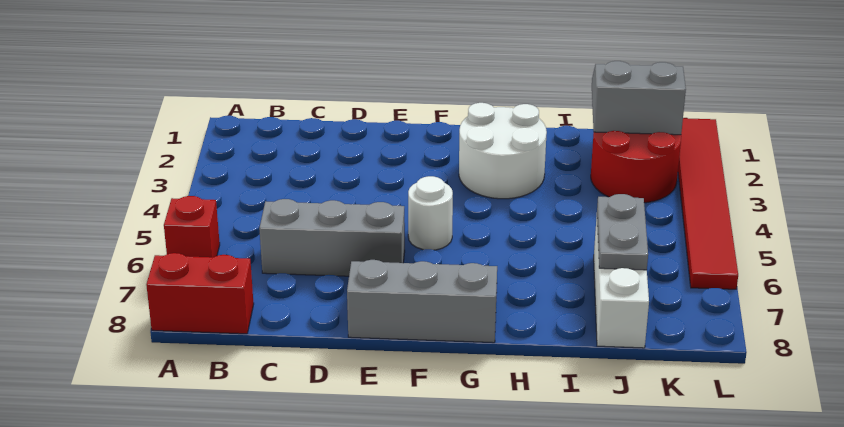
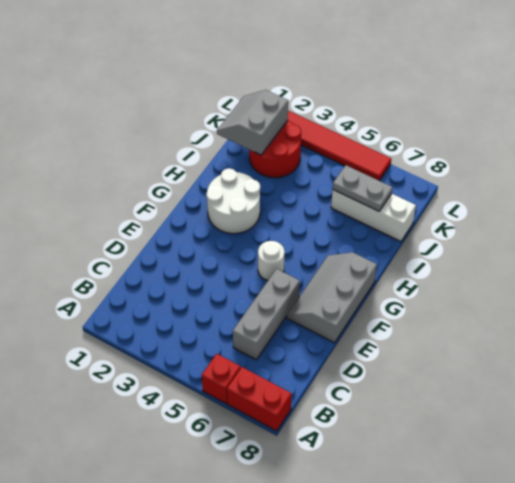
red 1x2 brick [146,253,254,334] -> red 1x2 brick turned to [227,367,292,431]

